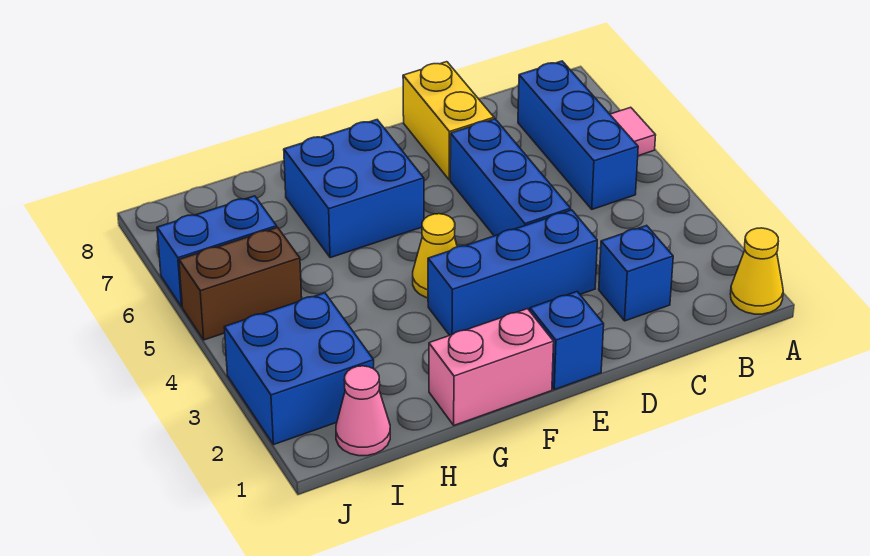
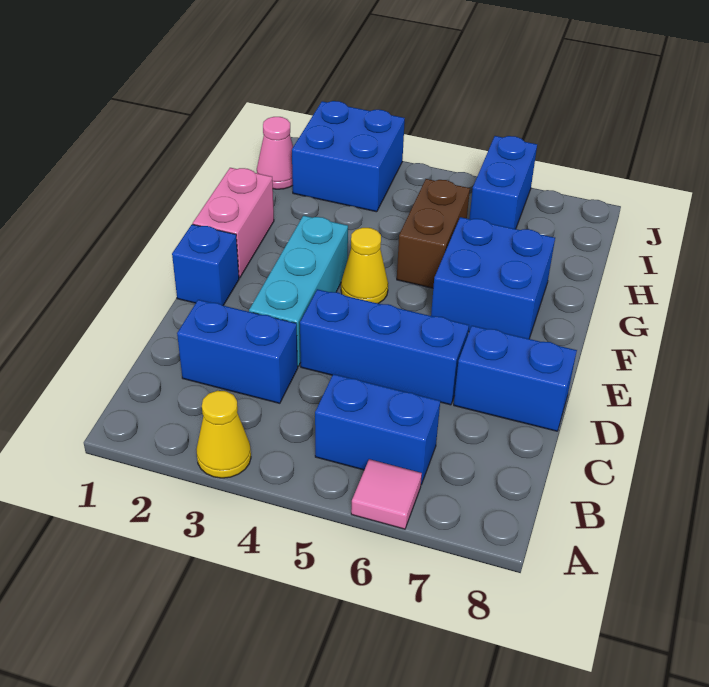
yellow 1x1 cone [730,228,783,314] -> yellow 1x1 cone moved to [196,391,251,478]
blue 1x3 brick [518,61,638,209] -> blue 1x2 brick [315,374,440,485]
blue 1x1 brick [599,225,673,321] -> blue 1x2 brick [177,300,298,403]
blue 1x3 brick [428,210,597,335] -> cyan 1x3 brick [249,216,348,366]
yellow 1x2 brick [403,62,494,180] -> blue 1x2 brick [454,326,577,431]
brown 1x2 brick [179,227,302,340] -> brown 1x2 brick moved to [397,179,470,288]

